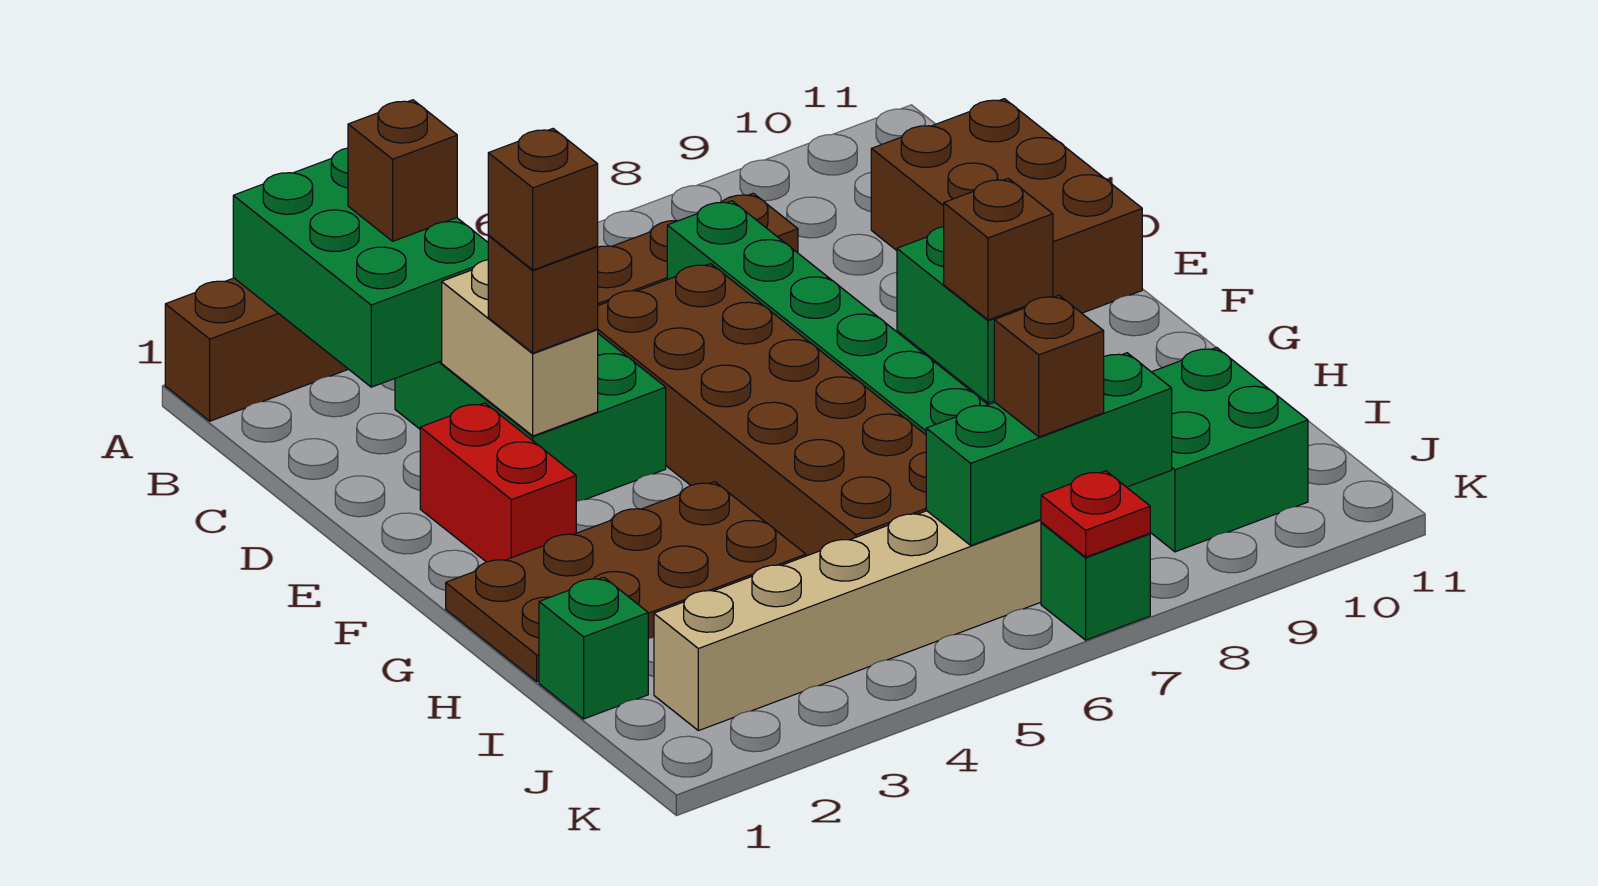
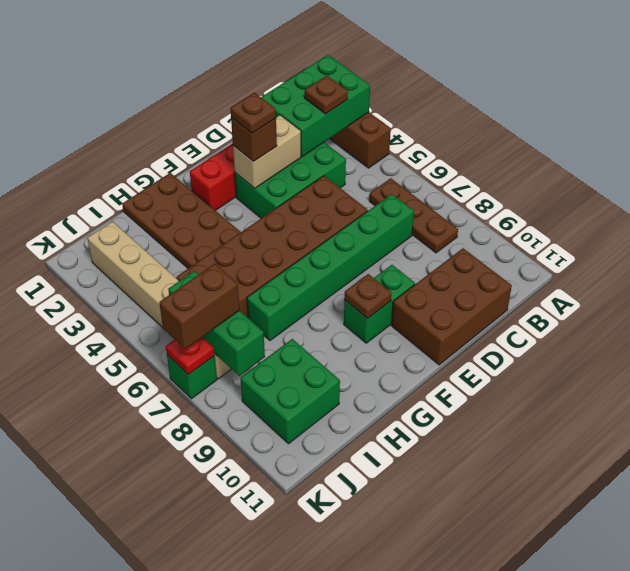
brown 1x1 brick [348,100,457,241] -> brown 1x1 plate [305,76,348,114]
brown 1x1 brick [488,129,598,270] -> brown 1x1 plate [230,92,276,133]
brown 1x1 brick [944,178,1053,320] -> brown 1x1 plate [344,274,391,319]
green 1x1 brick [539,577,648,719] -> none
brown 1x1 brick [994,295,1104,437] -> brown 1x2 brick [159,264,240,349]

